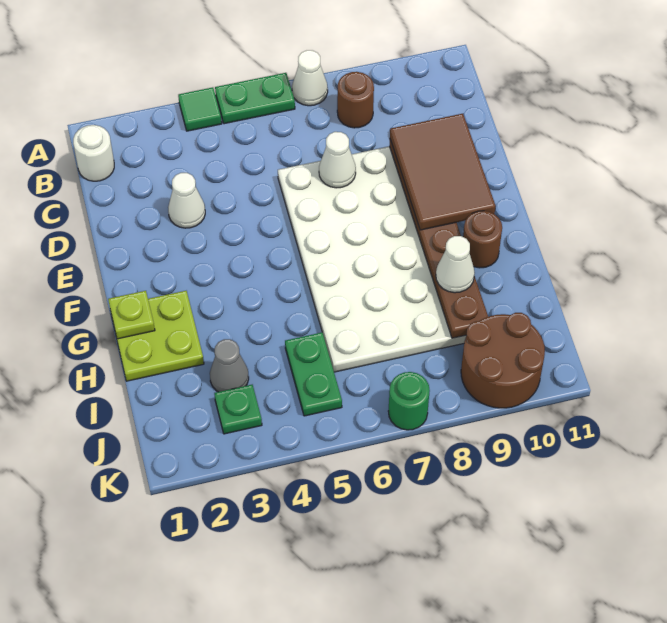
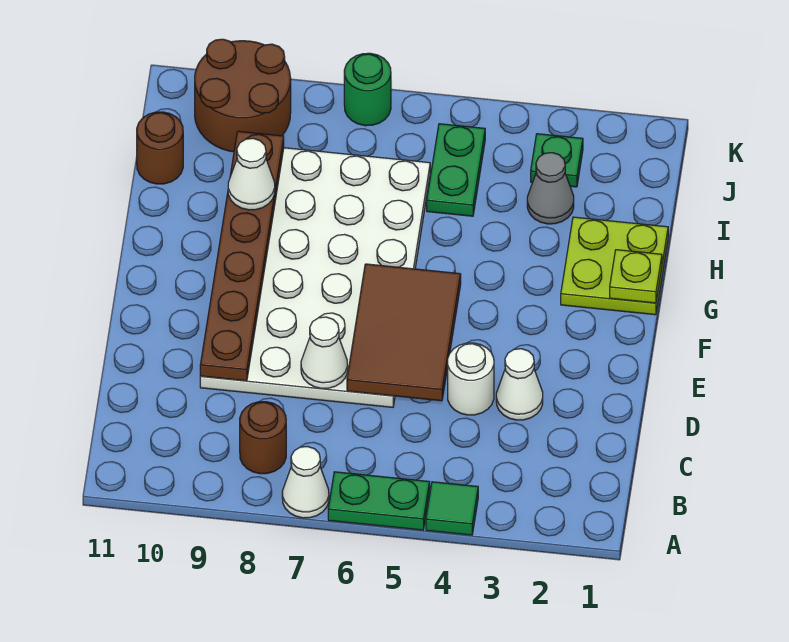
white 1x1 round brick [73,125,114,181] -> white 1x1 round brick moved to [448,343,494,415]
brown 2x3 tile [390,114,496,230] -> brown 2x3 tile moved to [347,264,461,401]
brown 1x1 round brick [463,211,502,268] -> brown 1x1 round brick moved to [137,112,183,184]

